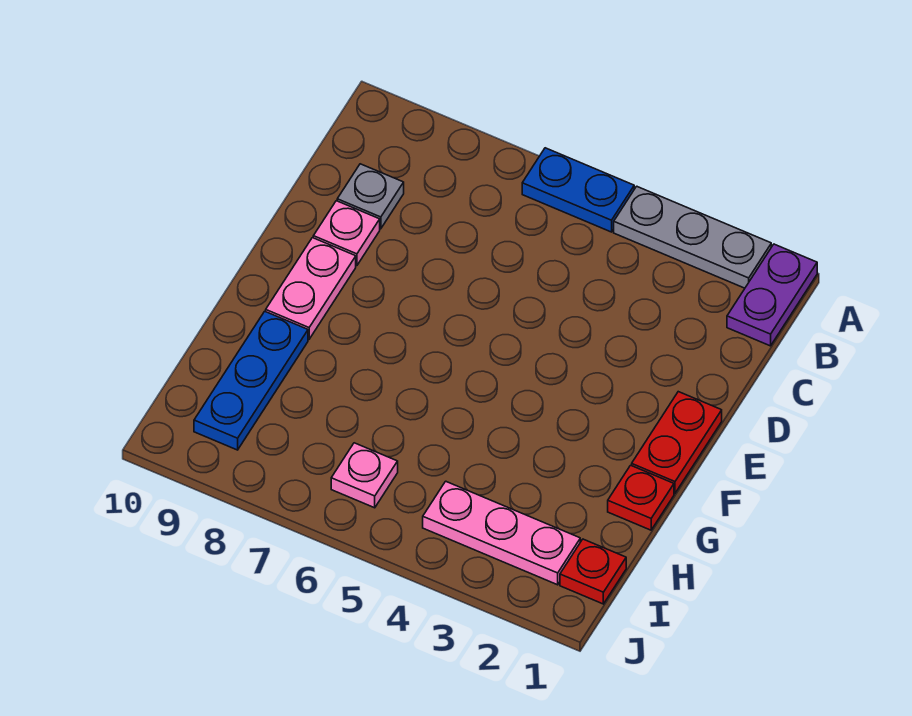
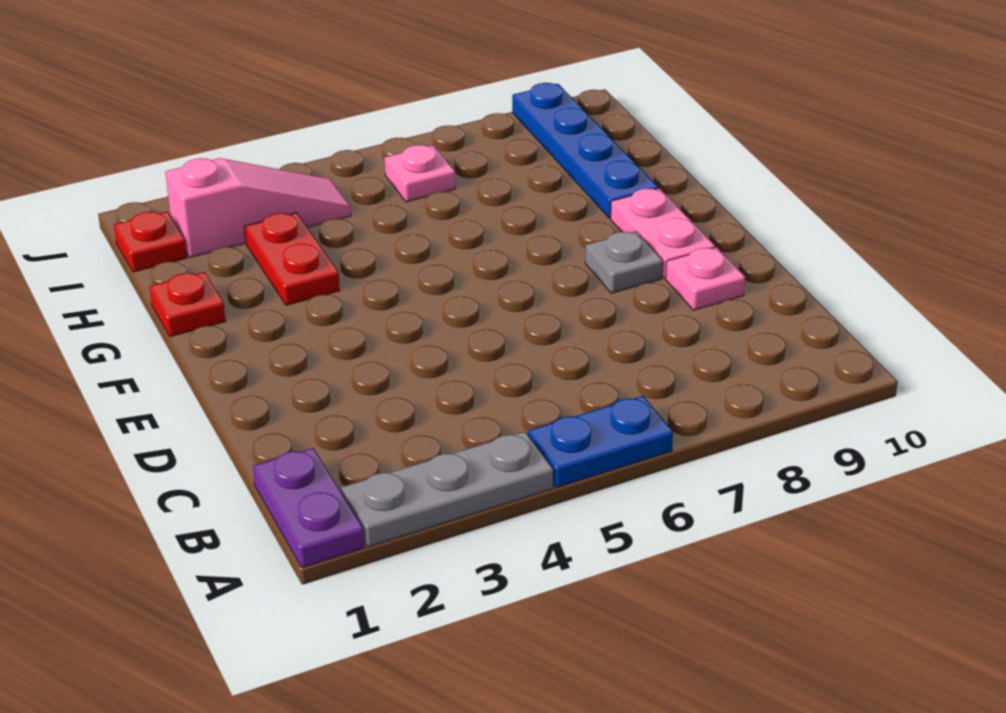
grey 1x1 plate [337,164,404,229] -> grey 1x1 plate moved to [585,231,663,293]
red 1x2 plate [632,392,722,493] -> red 1x2 plate moved to [244,213,340,305]
blue 1x3 plate [194,311,308,450] -> blue 1x4 plate [512,83,658,218]
pink 1x3 plate [423,481,580,585] -> pink 1x3 slope [165,158,351,257]

